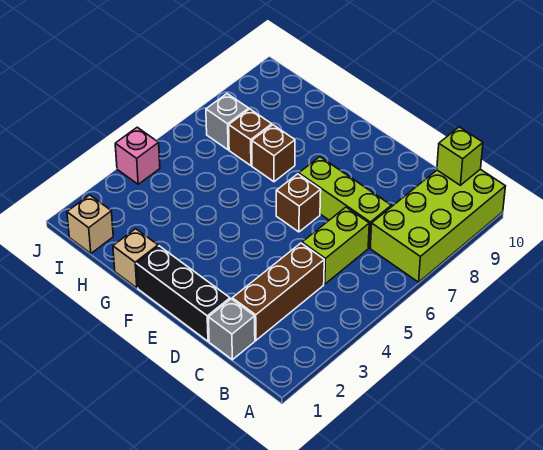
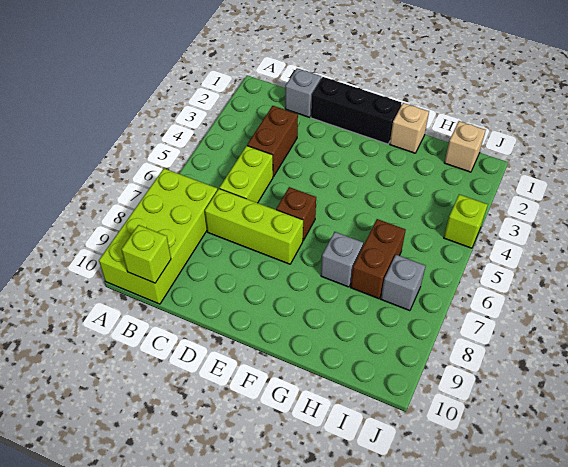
brown 1x3 brick [232,243,324,340] -> brown 1x2 brick [247,106,298,177]
brown 1x1 brick [252,125,295,182] -> grey 1x1 brick [321,232,363,287]
brown 1x1 brick [229,109,272,166] -> brown 1x2 brick [351,219,406,299]
pink 1x1 brick [115,127,160,184] -> lime 1x1 brick [444,194,488,248]

